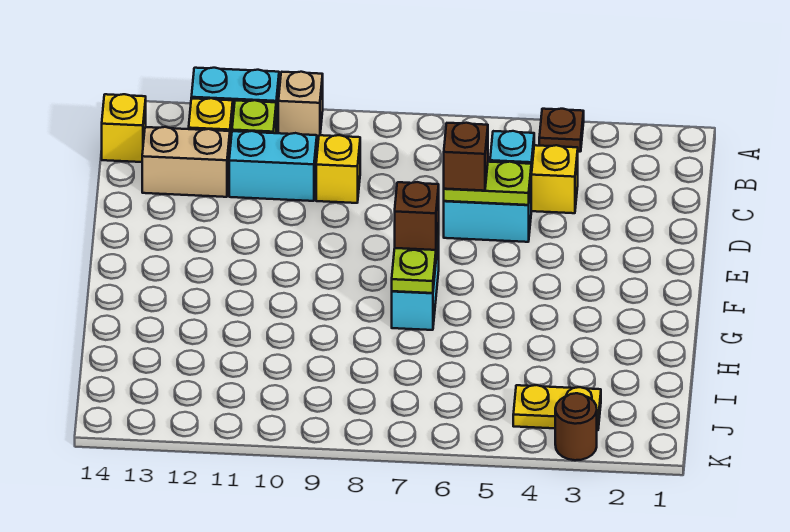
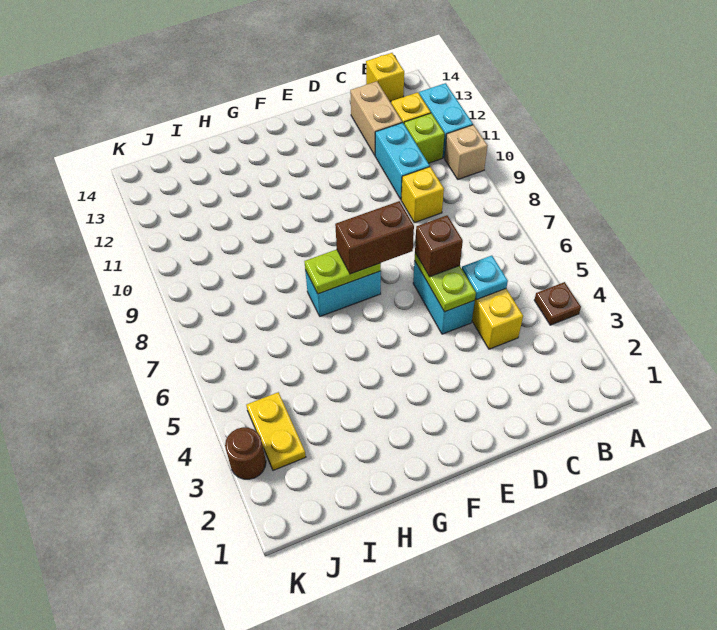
brown 1x1 brick [395,182,439,250] -> brown 1x2 brick [335,201,414,274]

